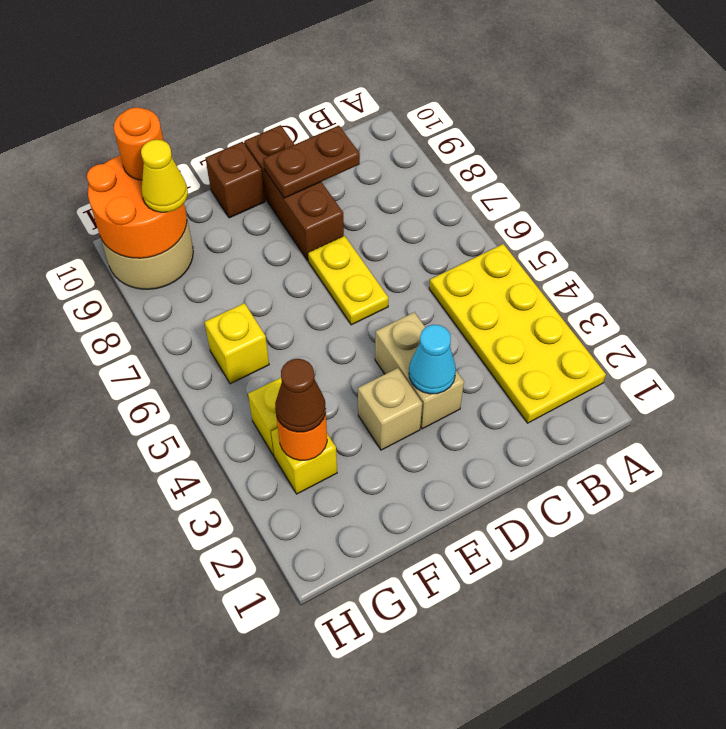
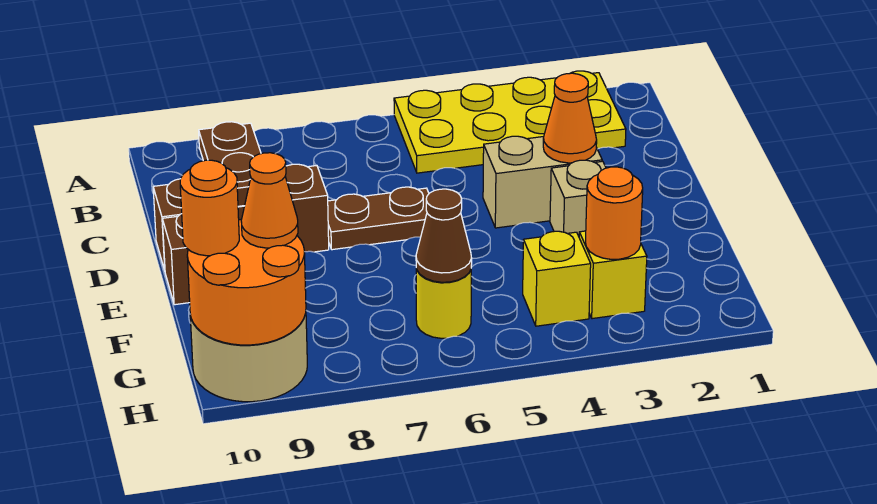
cyan 1x1 cone [409,325,456,394] -> orange 1x1 cone [543,73,597,163]
yellow 1x2 plate [308,236,388,325] -> brown 1x2 plate [328,187,429,250]
brown 1x1 cone [275,359,326,432] -> brown 1x1 cone moved to [416,189,472,282]
yellow 1x1 brick [205,303,269,384] -> yellow 1x1 round brick [416,268,471,338]
yellow 1x1 cone [141,140,188,212] -> orange 1x1 cone [241,153,298,248]

